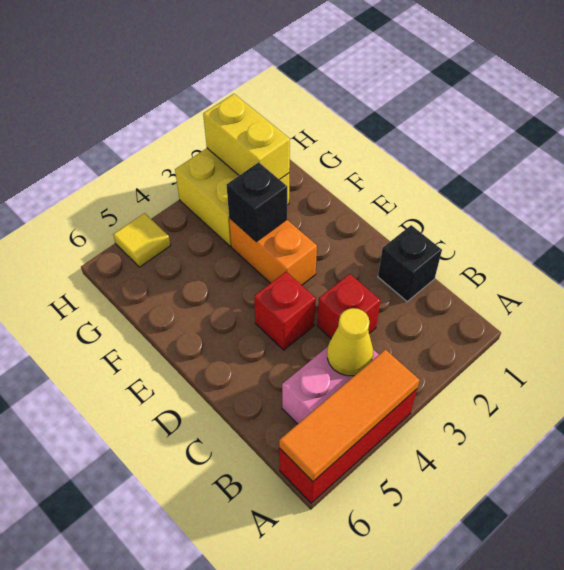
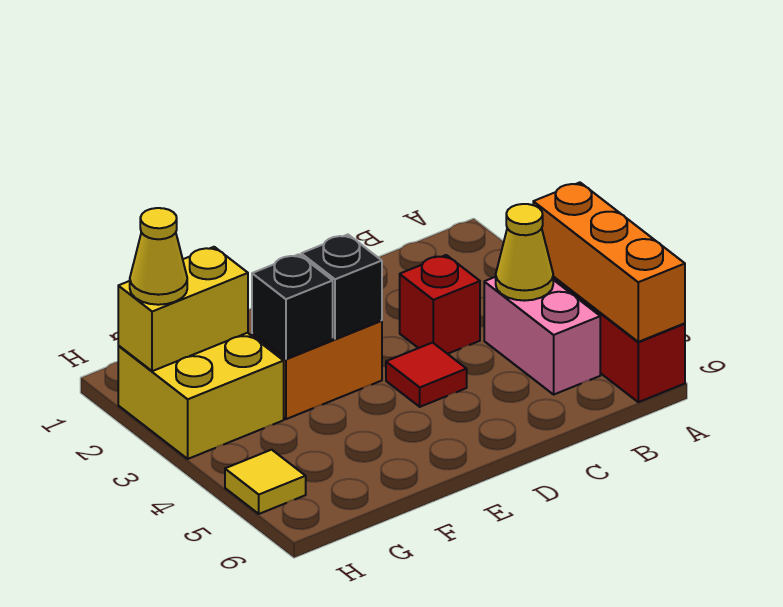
orange 1x3 tile [279,350,419,481] -> orange 1x3 brick [533,182,685,342]
black 1x1 brick [378,225,442,301] -> black 1x1 brick moved to [301,235,382,339]
red 1x1 brick [254,272,316,350] -> red 1x1 tile [386,343,467,407]
none -> yellow 1x1 cone [130,208,187,305]

